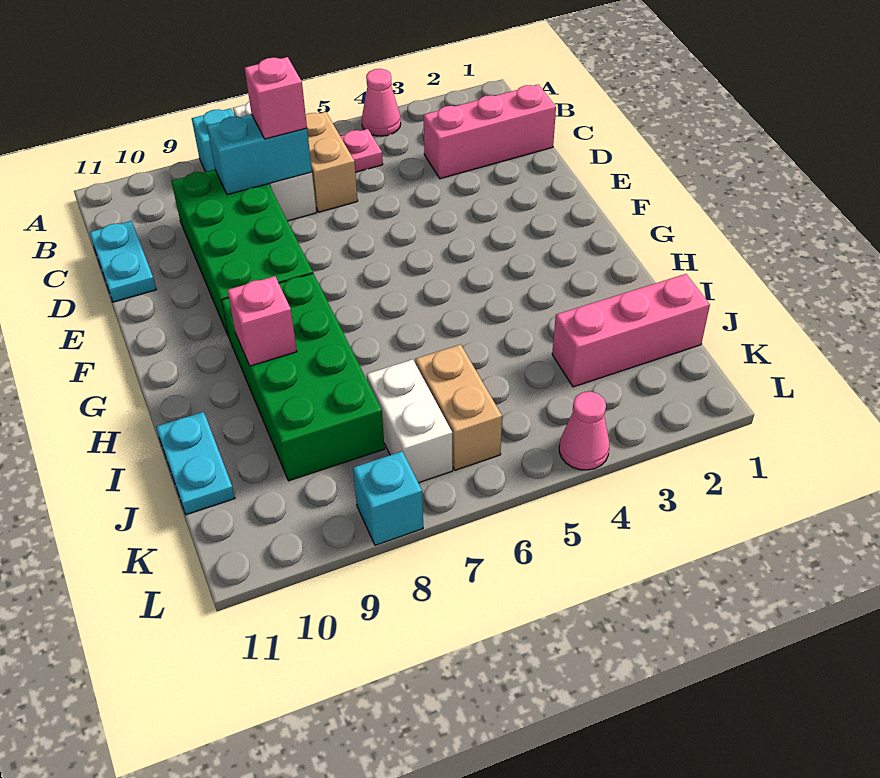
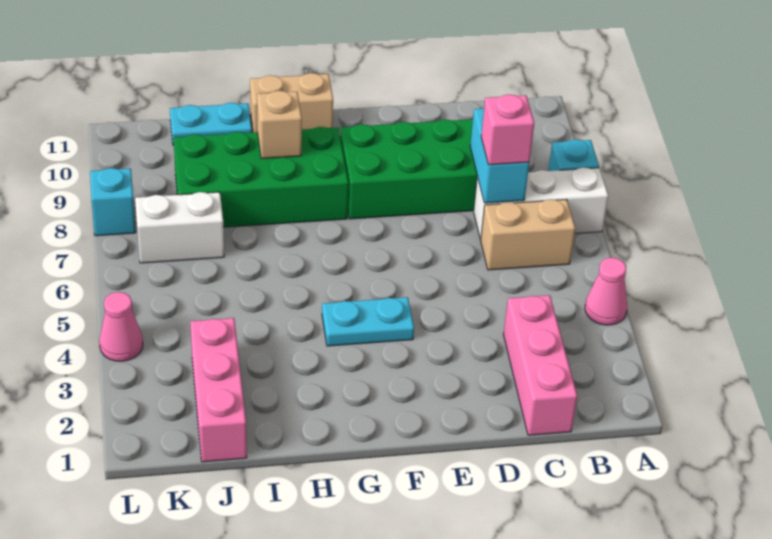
pink 1x1 plate [340,129,383,172] -> none
cyan 1x2 plate [90,221,156,302] -> cyan 1x2 plate moved to [322,297,414,346]
pink 1x1 brick [227,276,297,366] -> tan 1x1 brick [257,91,302,159]
tan 1x2 brick [415,344,502,470] -> tan 1x2 brick moved to [250,73,333,132]

